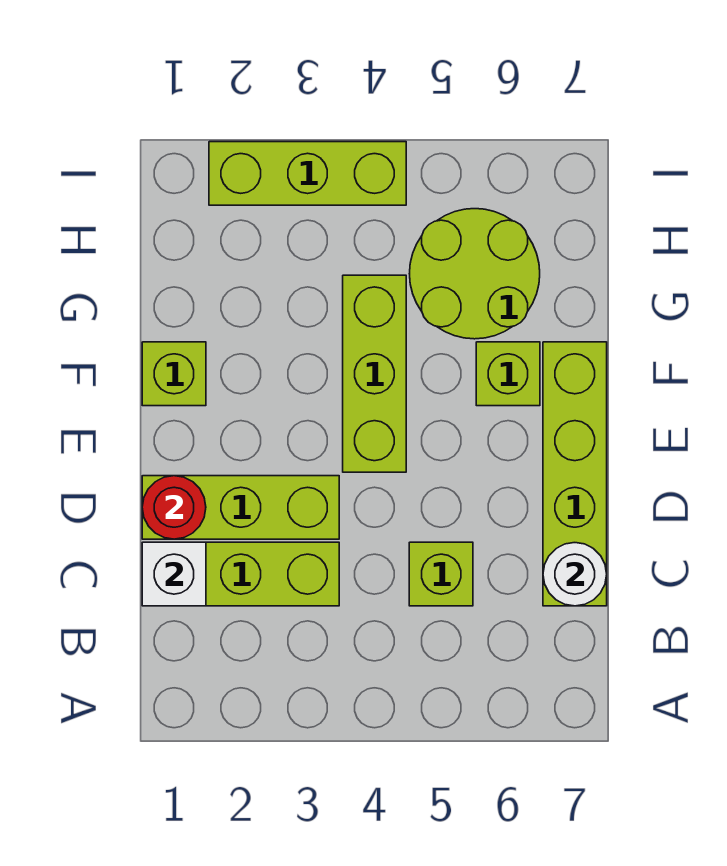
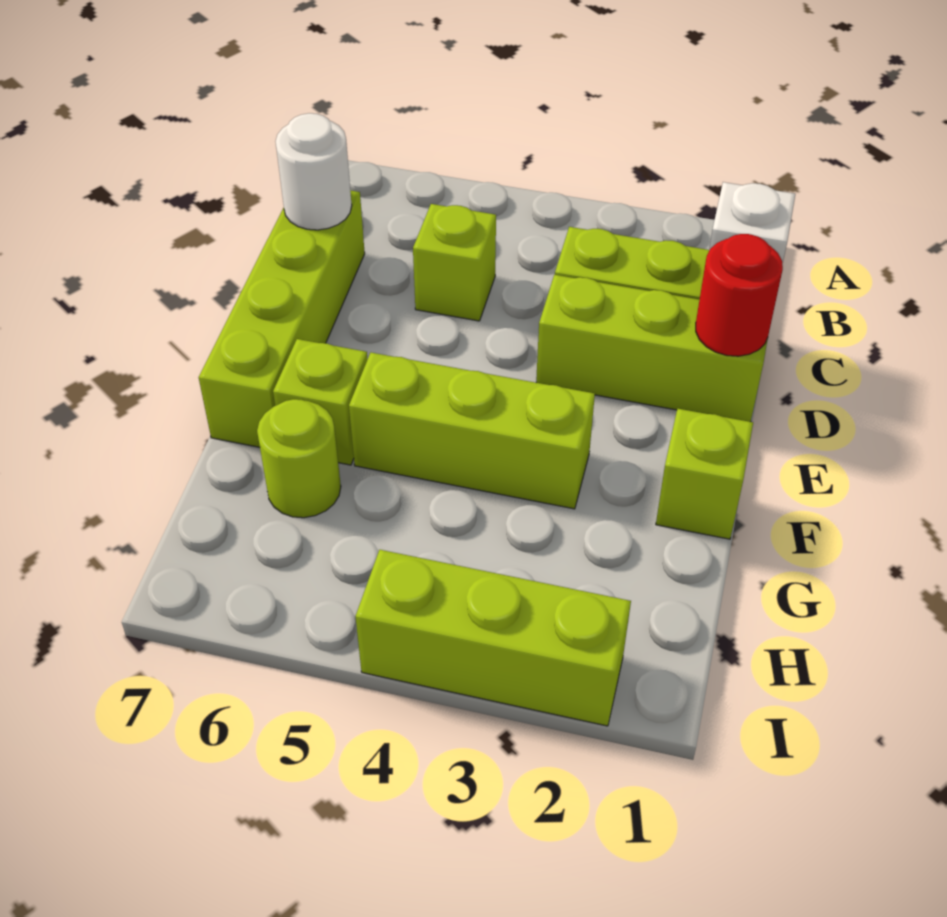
lime 1x3 brick [343,275,406,472] -> lime 1x3 brick turned to [349,353,595,509]
lime 2x2 round brick [409,209,540,339] -> lime 1x1 round brick [257,399,341,518]

